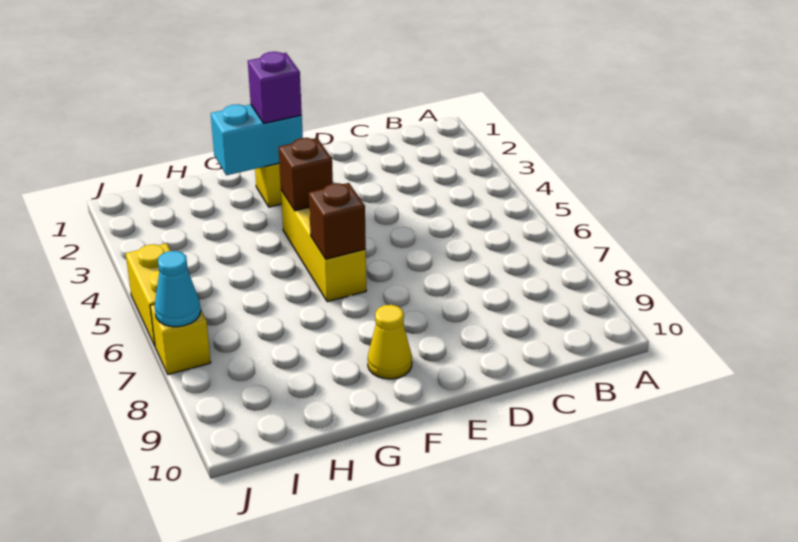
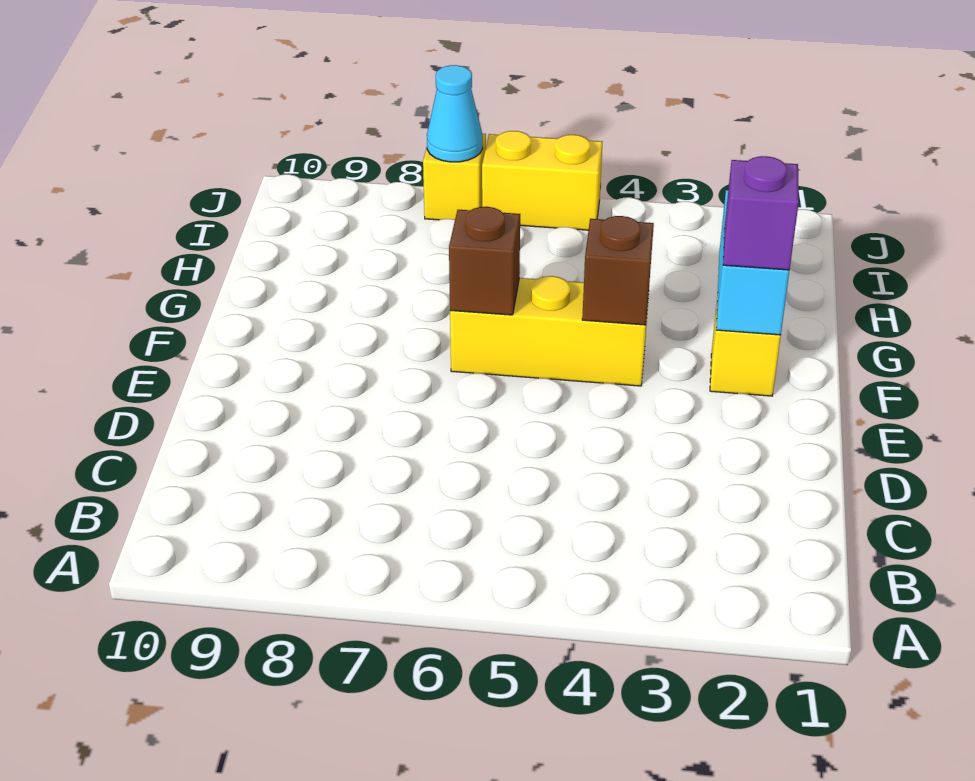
yellow 1x1 cone [368,305,412,379] -> none

